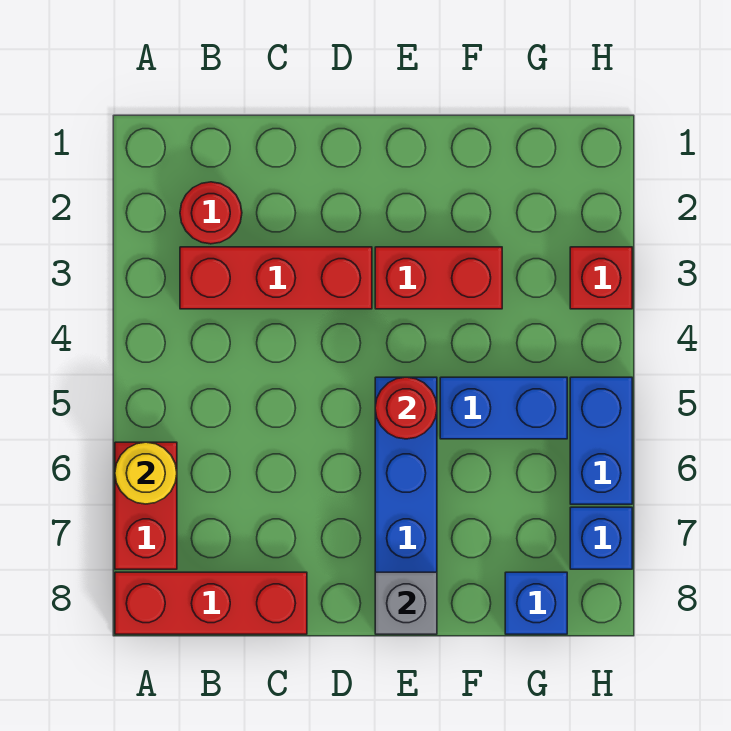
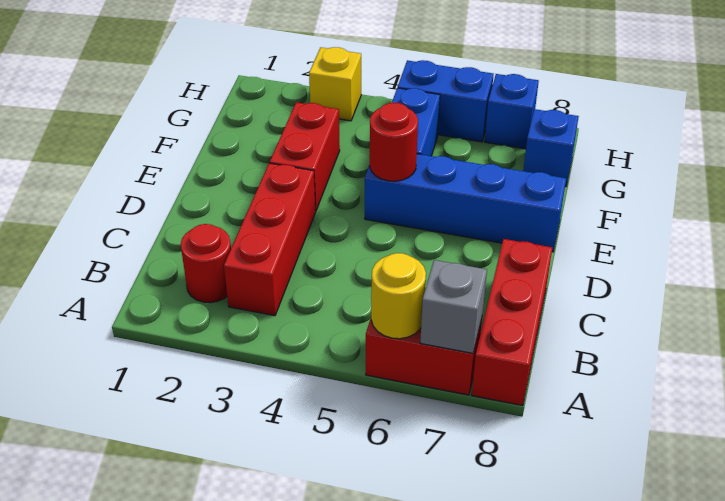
grey 1x1 brick [375,572,437,634] -> grey 1x1 brick moved to [420,260,487,353]
red 1x1 brick [570,247,632,309] -> yellow 1x1 brick [309,47,361,121]

